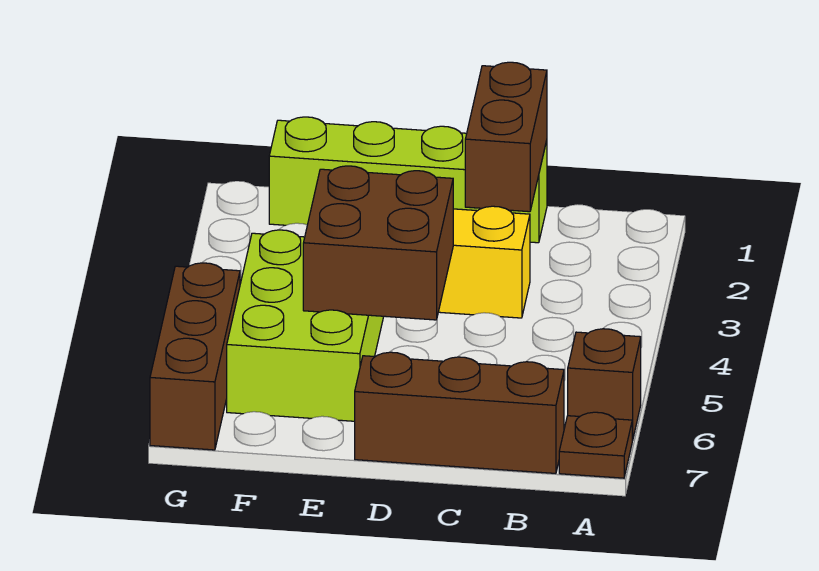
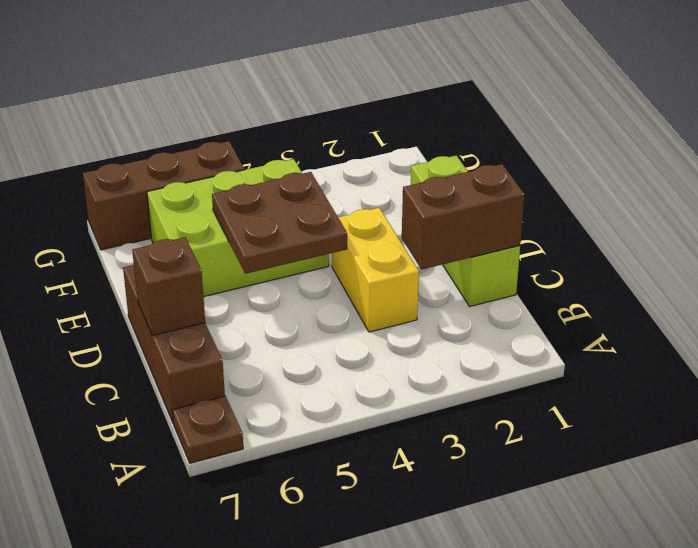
brown 1x1 brick [568,329,641,440] -> brown 1x1 brick moved to [132,237,205,336]
lime 1x4 brick [269,117,547,243] -> lime 1x3 brick [411,155,520,306]
brown 2x2 brick [303,166,453,320] -> brown 2x2 plate [212,172,347,274]

